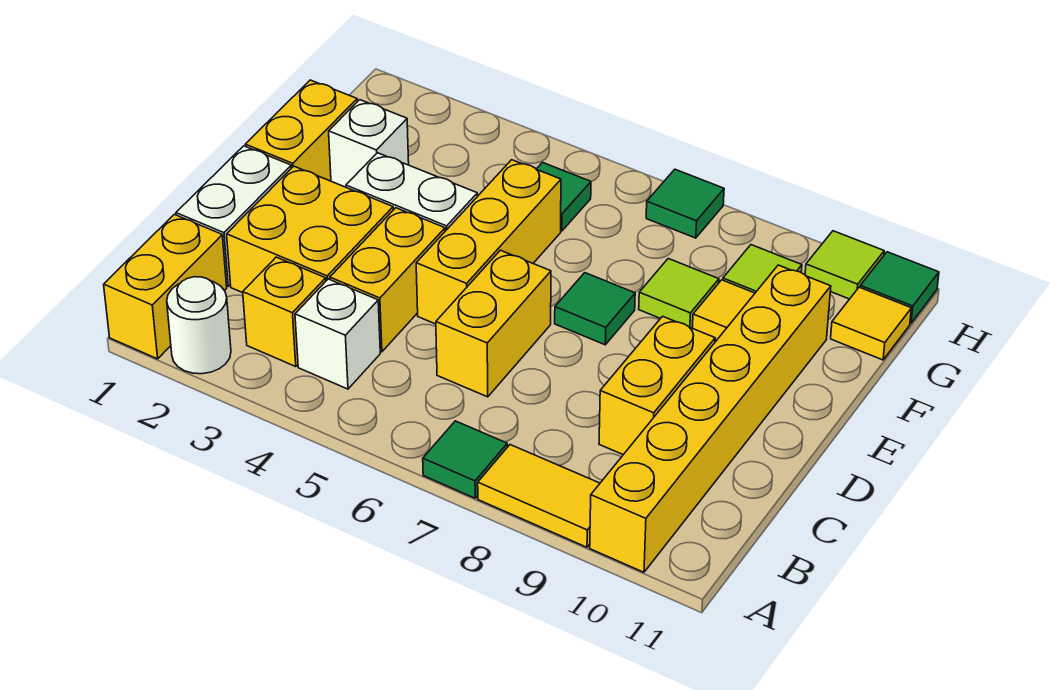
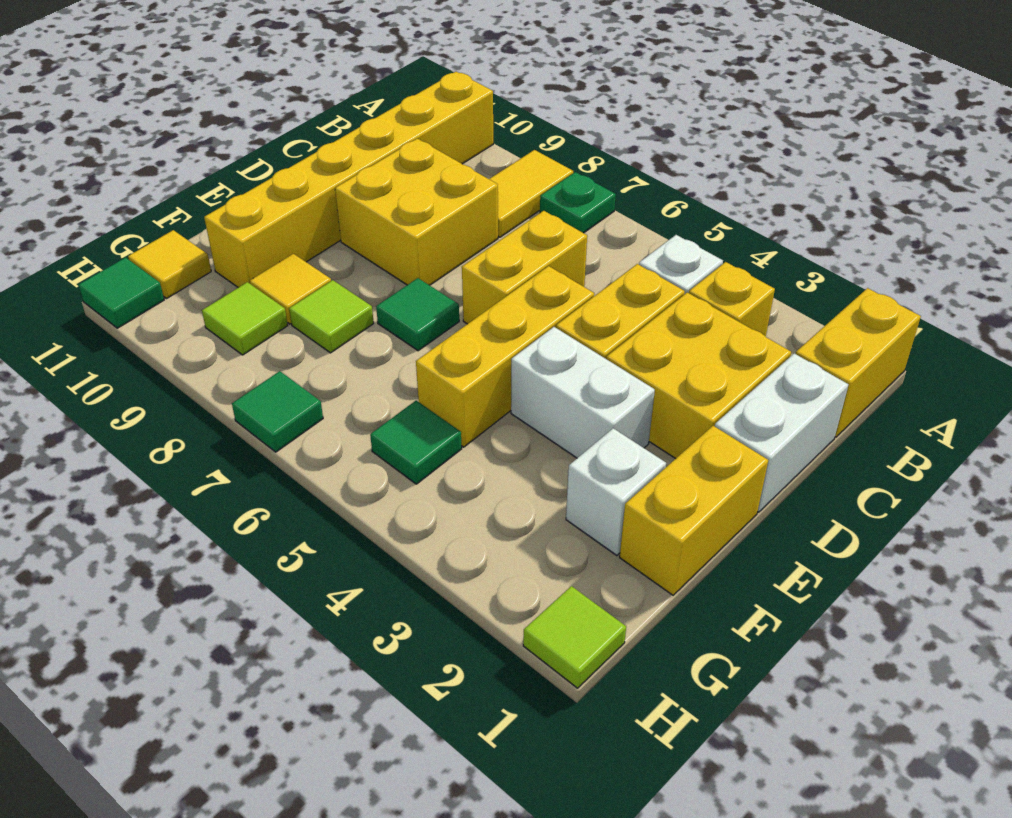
white 1x1 round brick [167,277,231,374] -> none
green 1x1 tile [423,421,507,498] -> green 1x1 plate [540,172,616,233]
yellow 1x2 tile [478,445,600,547] -> yellow 1x2 tile turned to [489,150,573,237]
yellow 1x2 brick [599,316,715,455] -> yellow 2x2 brick [335,138,498,285]
lime 1x1 tile [805,231,884,299] -> lime 1x1 tile moved to [523,586,626,688]

